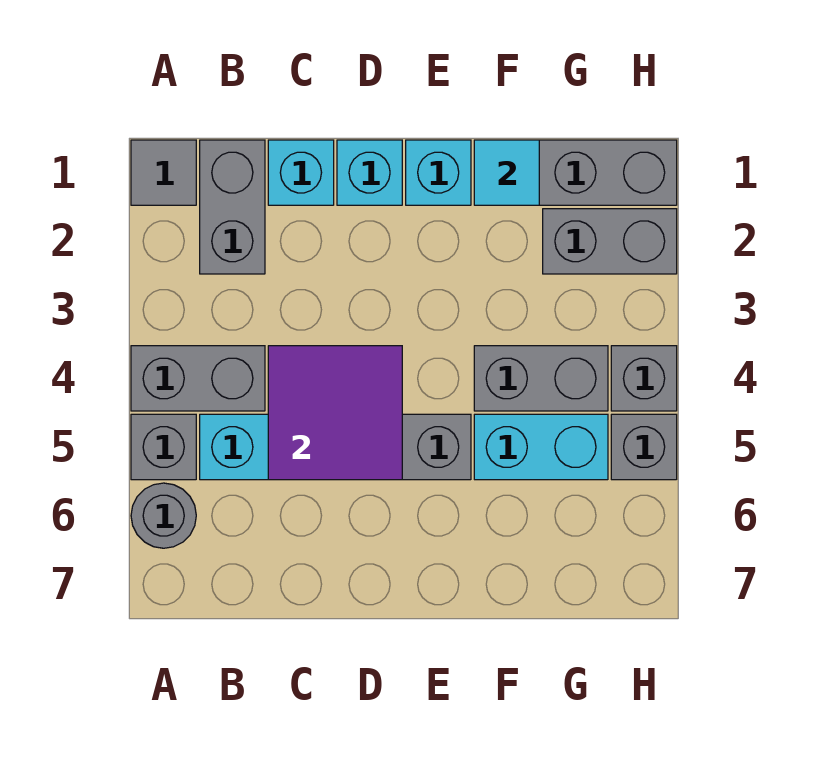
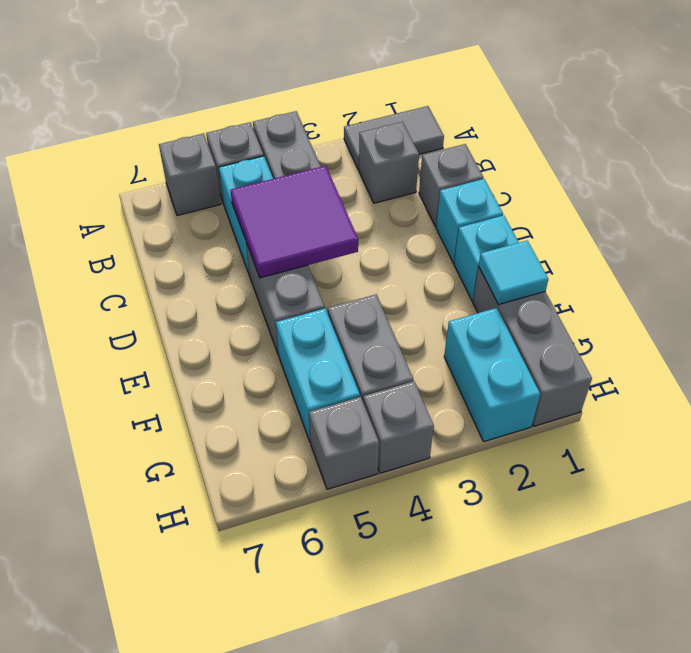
grey 1x1 tile [131,140,196,205] -> grey 1x2 tile [344,106,444,170]
grey 1x1 round brick [131,483,196,548] -> grey 1x1 brick [159,133,221,216]
grey 1x2 brick [200,140,265,274] -> grey 1x1 brick [359,122,419,203]
cyan 1x1 brick [268,140,334,205] -> grey 1x1 brick [419,144,483,227]
grey 1x2 brick [543,209,677,274] -> cyan 1x2 brick [444,308,540,442]

